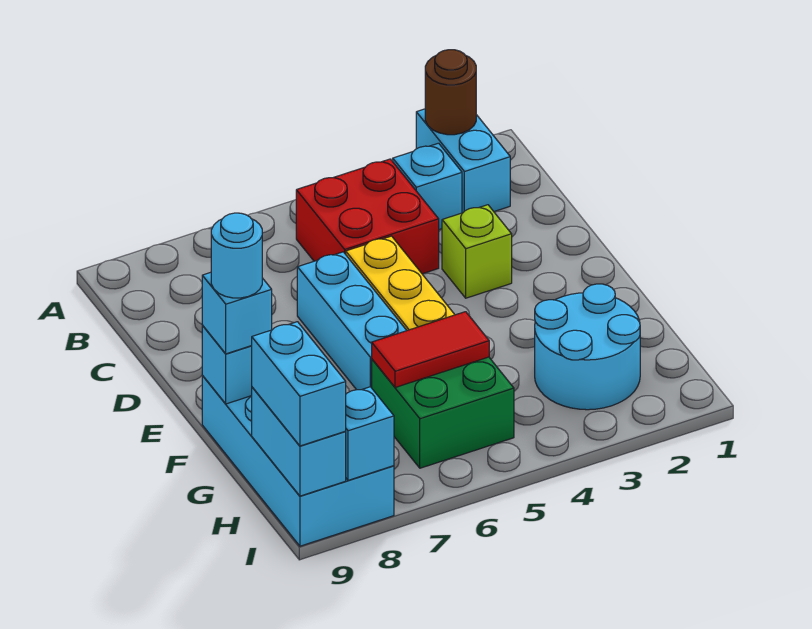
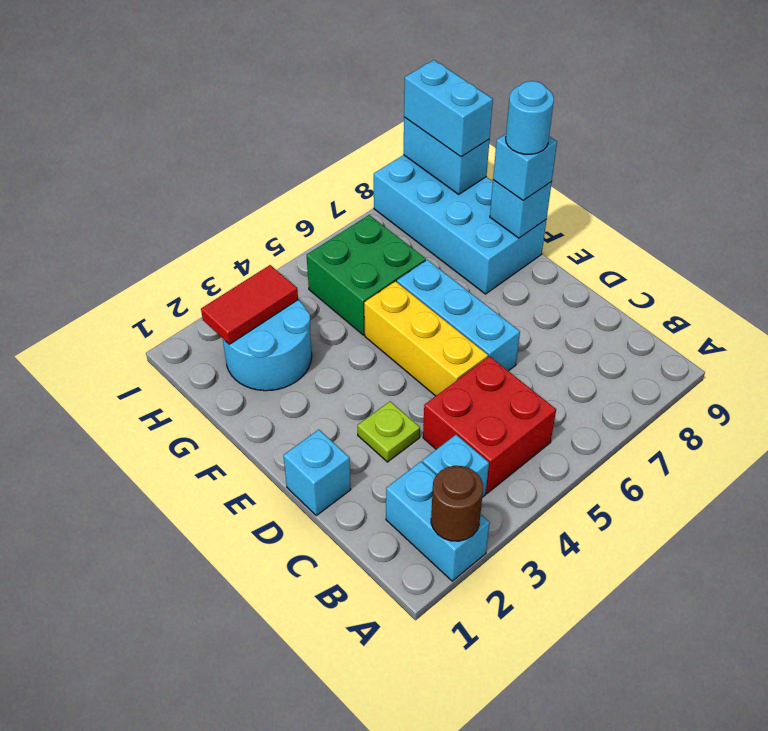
lime 1x1 brick [442,205,512,298] -> lime 1x1 plate [358,402,420,462]
red 1x2 tile [372,312,489,388] -> red 1x2 tile moved to [201,265,298,344]
cyan 1x1 brick [346,387,394,480] -> cyan 1x1 brick moved to [283,430,351,515]

